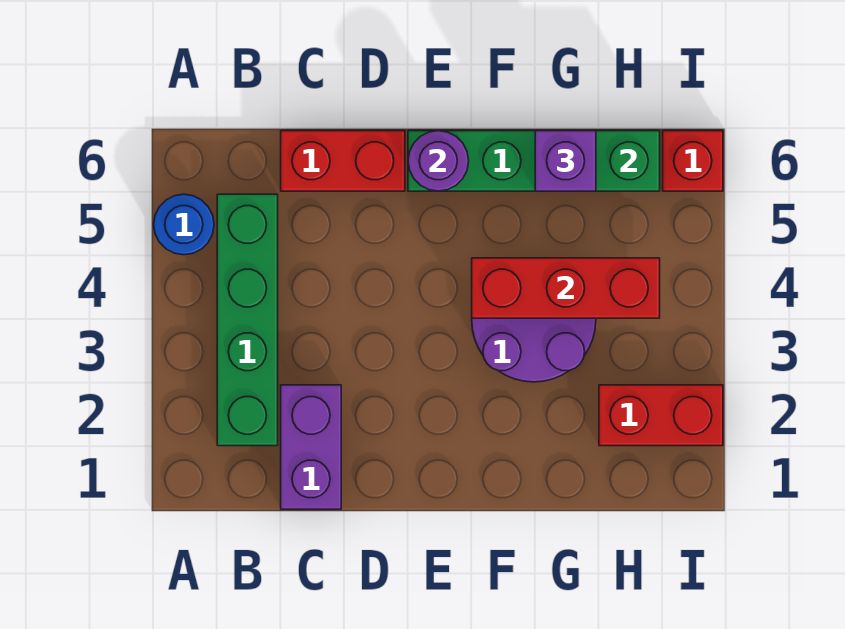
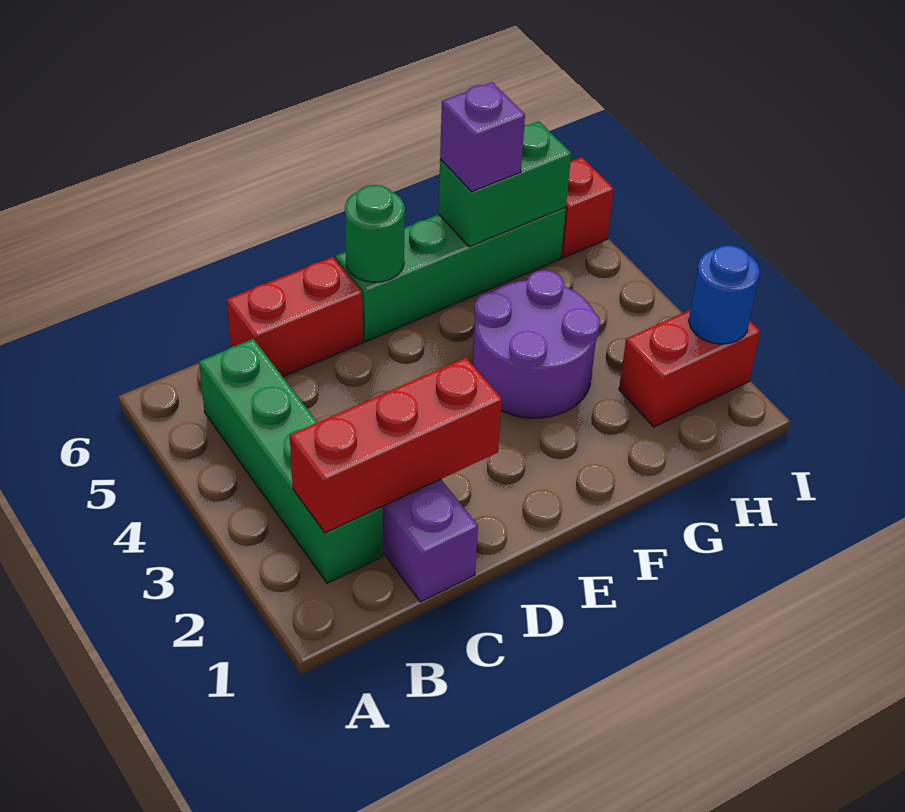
blue 1x1 round brick [154,194,214,255] -> blue 1x1 round brick moved to [689,245,760,344]
purple 1x1 round brick [408,131,469,191] -> green 1x1 round brick [345,185,405,282]
red 1x3 brick [472,258,660,318] -> red 1x3 brick moved to [290,358,502,533]

